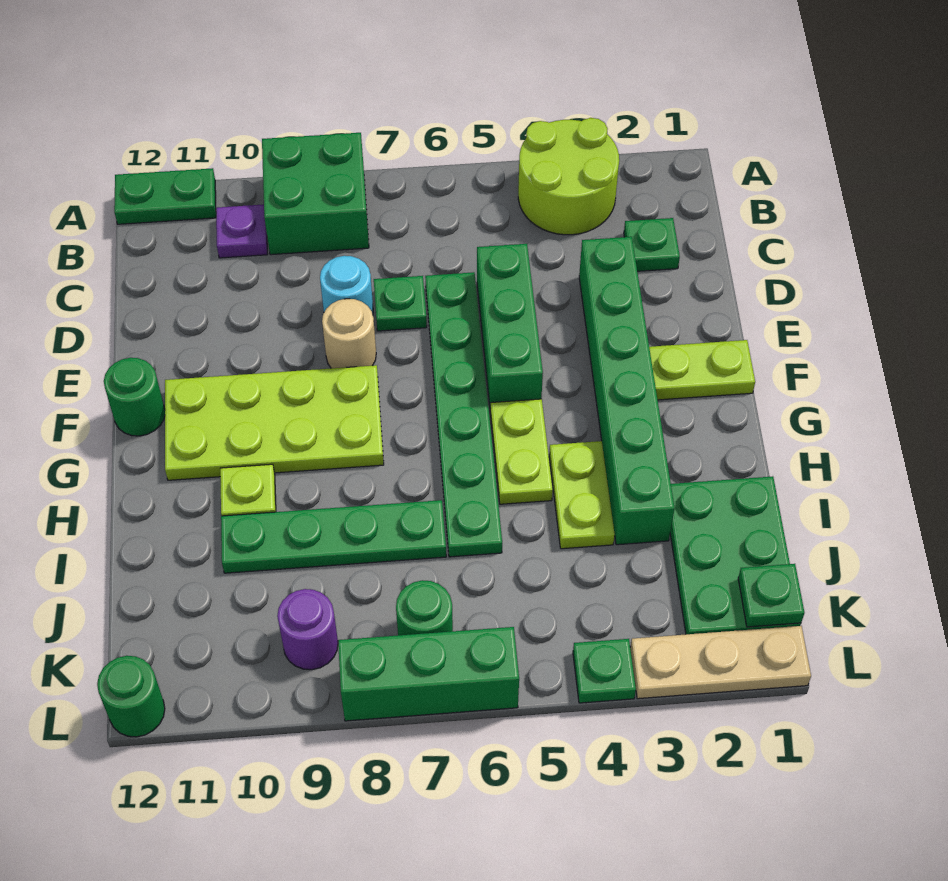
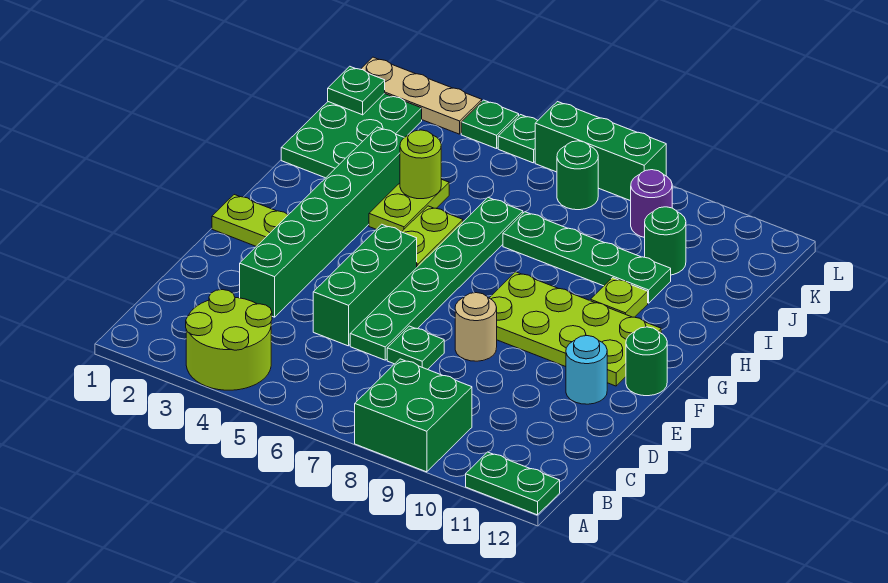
purple 1x1 plate [216,204,267,258] -> none
green 1x1 plate [624,218,680,271] -> green 1x1 plate moved to [498,115,538,163]
cyan 1x1 round brick [320,256,373,314] -> cyan 1x1 round brick moved to [566,336,607,404]
none -> lime 1x1 round brick [400,130,441,199]
green 1x1 round brick [97,656,165,737] -> green 1x1 round brick moved to [645,207,686,275]

